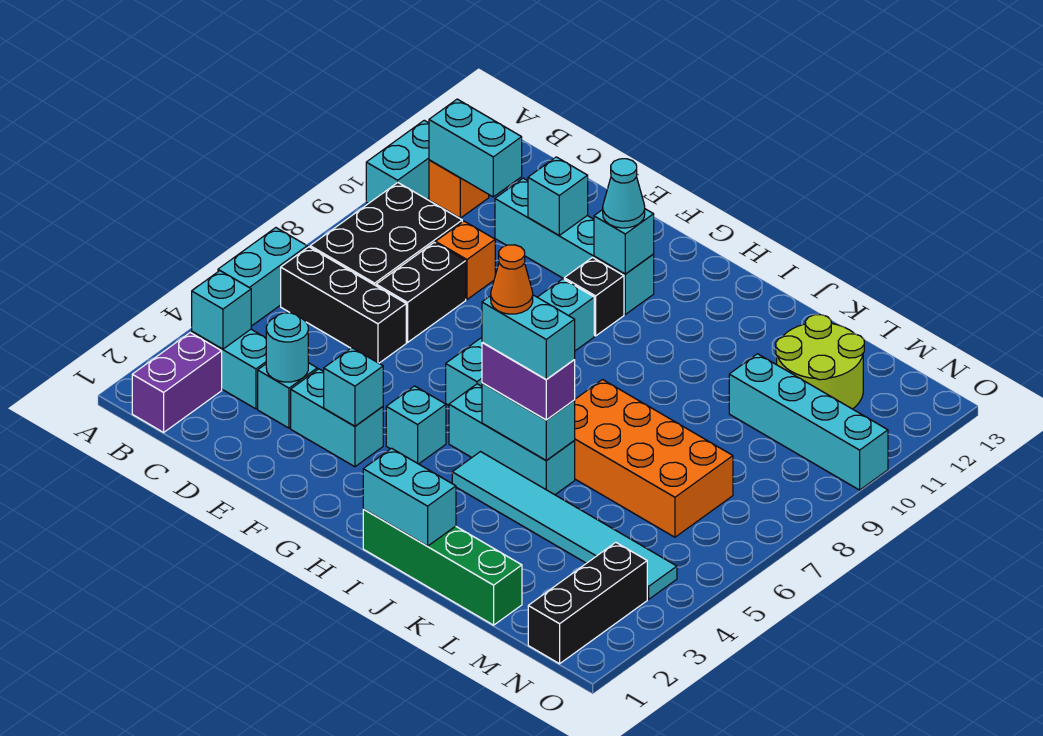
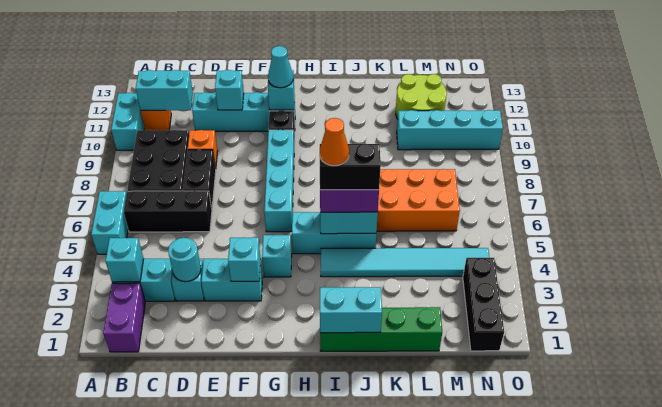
cyan 1x2 brick [482,295,575,380] -> black 1x2 brick [320,144,381,190]

